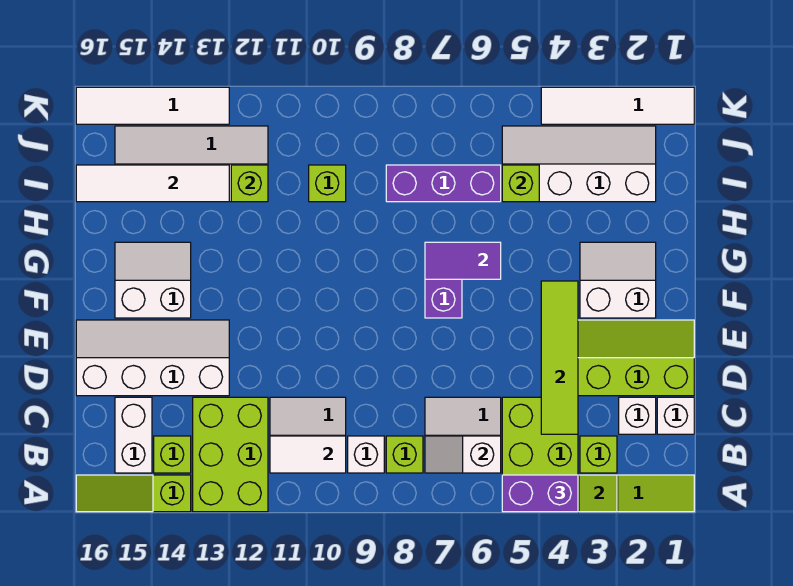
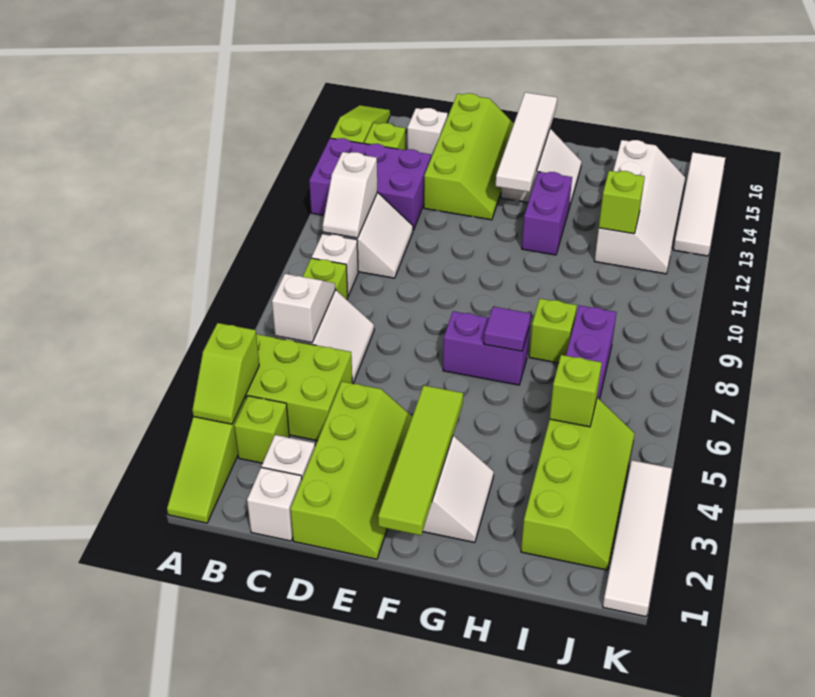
purple 1x2 brick [502,475,578,512] -> purple 1x2 brick moved to [522,172,572,255]
lime 2x3 brick [193,397,268,512] -> purple 2x3 brick [309,138,431,230]
white 1x2 tile [270,436,346,473] -> white 1x2 slope [323,152,377,238]
white 1x2 brick [115,397,152,473] -> white 1x1 brick [407,108,448,157]
lime 1x4 tile [541,281,578,434] -> lime 1x4 tile turned to [378,386,463,535]
white 2x4 slope [76,320,229,396] -> lime 2x4 slope [424,93,514,220]
purple 1x2 tile [425,242,501,279] -> purple 1x1 tile [484,307,531,351]
white 2x4 slope [502,126,656,202] -> lime 2x4 slope [521,398,635,570]
lime 1x1 brick [309,165,346,202] -> lime 1x1 brick moved to [529,299,577,363]
white 1x4 tile [76,165,229,202] -> white 1x4 tile moved to [496,92,557,192]

